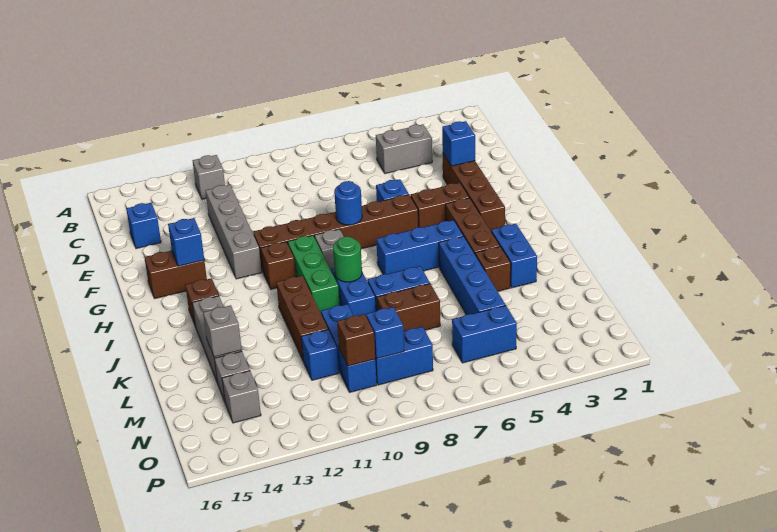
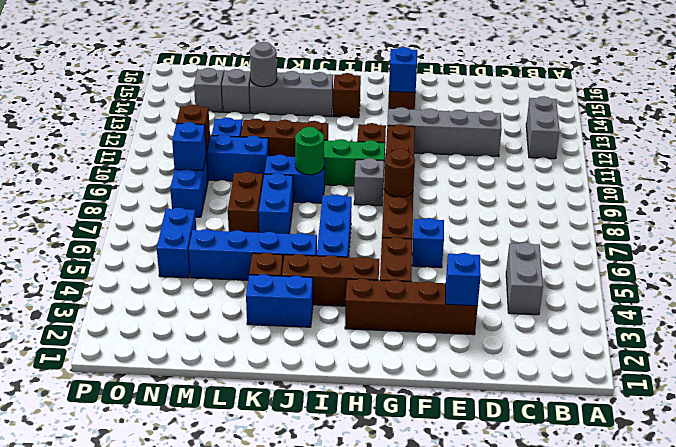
grey 1x1 brick [193,155,225,199] -> grey 1x2 brick [526,96,560,159]
blue 1x1 brick [126,203,161,249] -> none
blue 1x1 round brick [334,181,362,225] -> brown 1x1 round brick [384,149,415,197]
grey 1x1 brick [203,305,242,357] -> grey 1x1 round brick [250,42,277,87]

